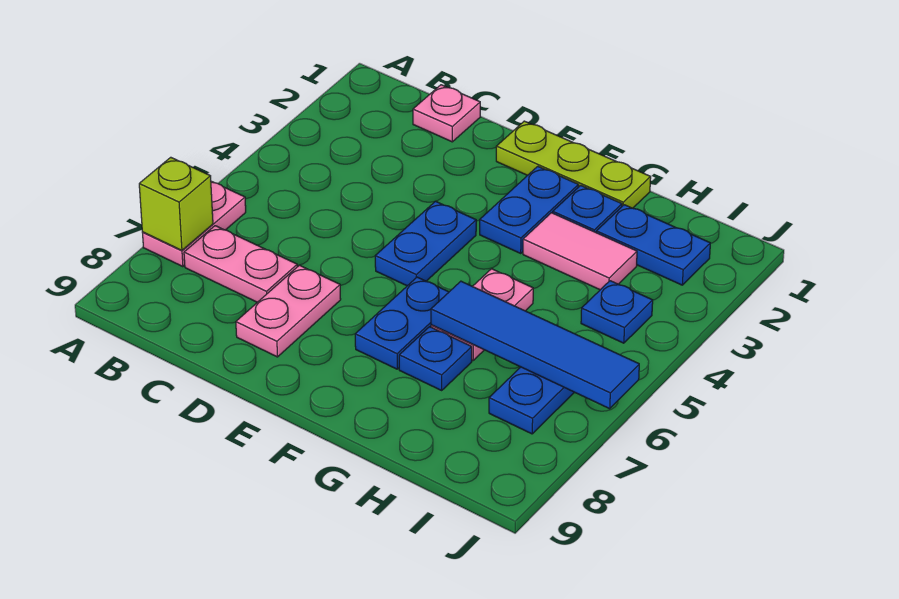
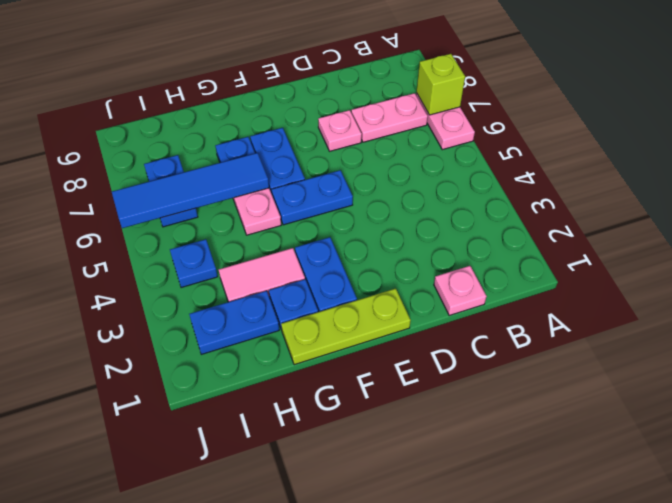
pink 1x2 plate [236,265,341,357] -> pink 1x1 plate [318,110,362,151]
blue 1x2 plate [375,201,476,286] -> blue 1x2 plate turned to [271,170,353,225]

